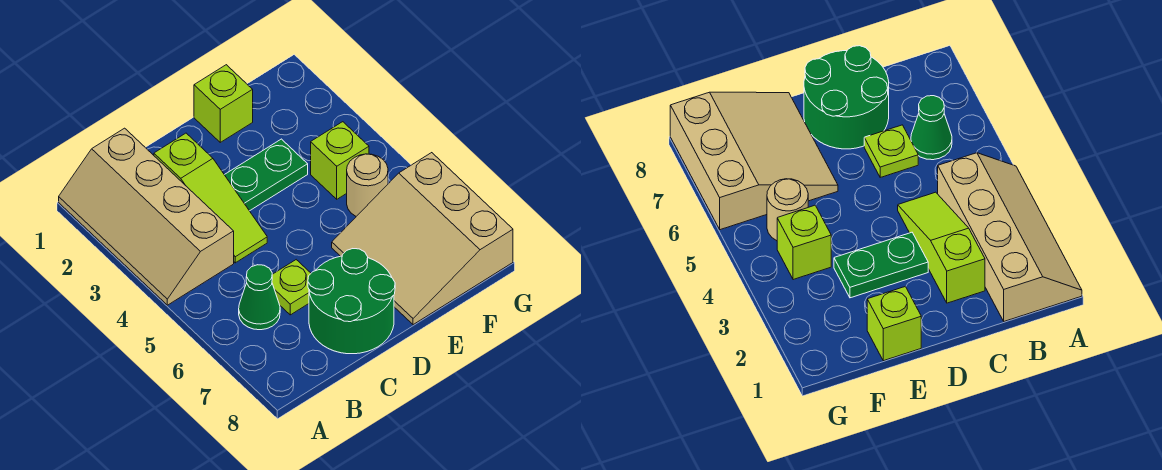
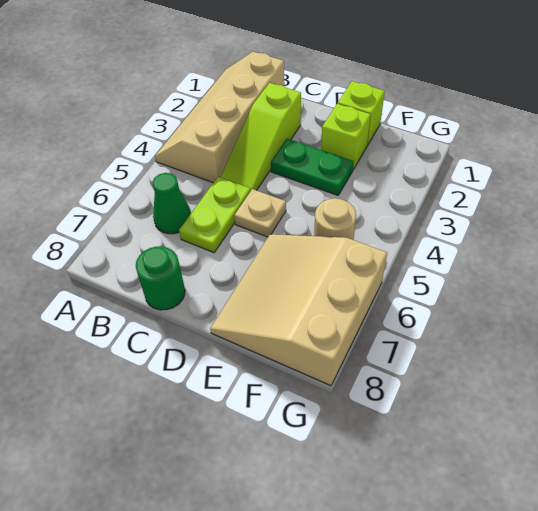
lime 1x1 plate [272,260,311,315] -> lime 1x2 plate [179,177,251,253]
green 2x2 round brick [308,249,395,354] -> green 1x1 round brick [136,246,185,310]
none -> tan 1x1 plate [234,189,286,237]
lime 1x1 brick [311,122,369,199] -> lime 1x1 brick moved to [321,104,371,170]

